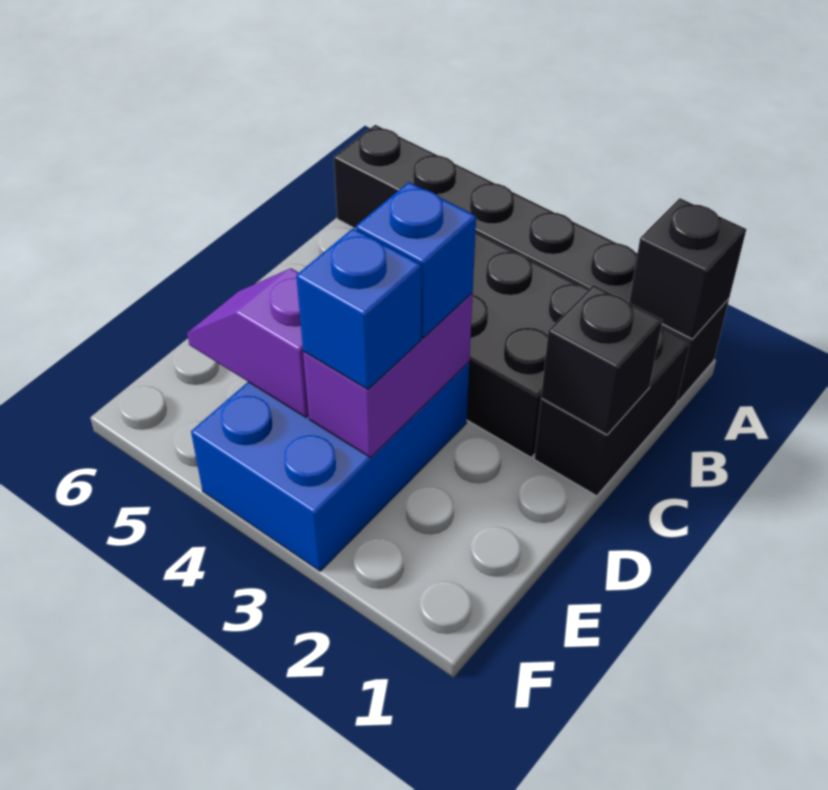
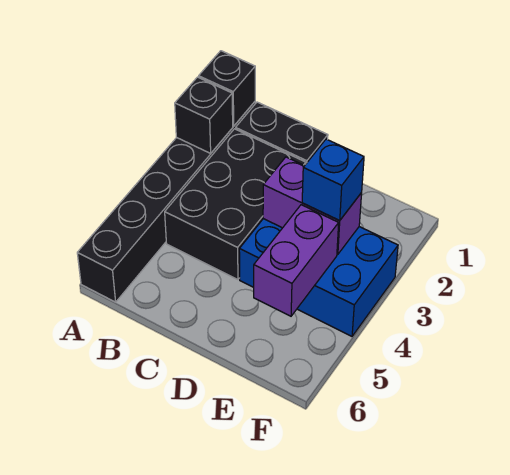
black 1x1 brick [541,285,663,435] -> black 1x1 brick moved to [175,77,233,153]
blue 1x1 brick [356,182,476,338] -> none
purple 1x2 slope [187,268,309,417] -> purple 1x2 brick [254,205,339,316]

